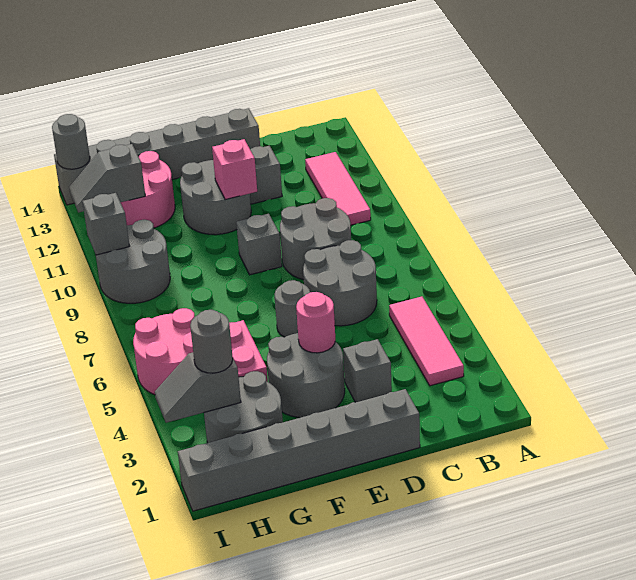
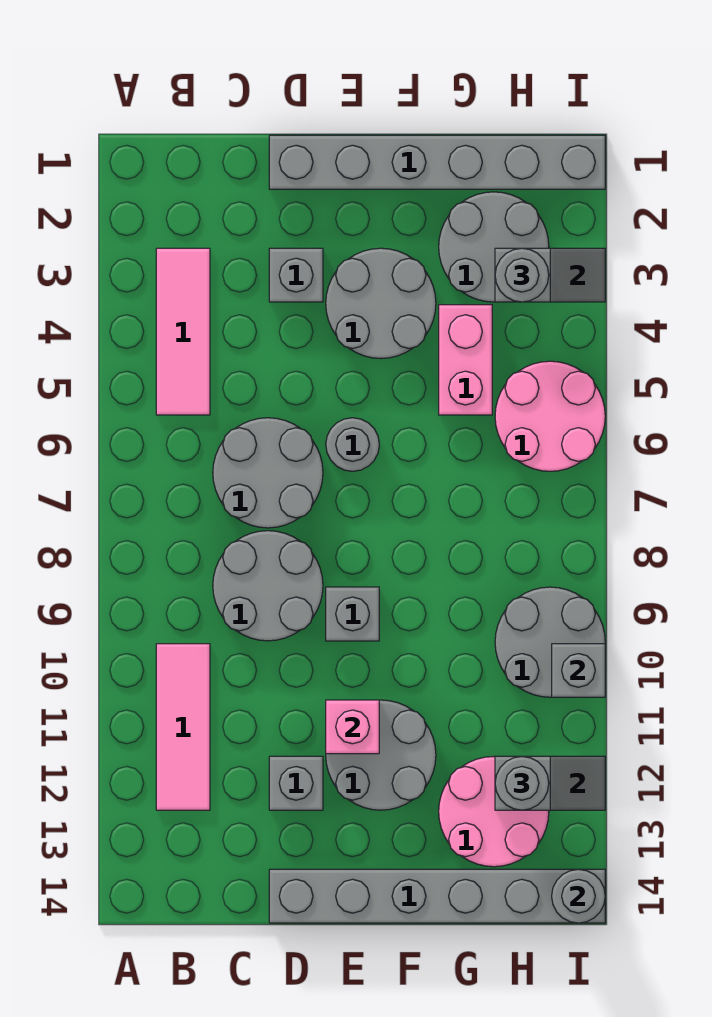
pink 1x1 round brick [296,292,335,353] -> none
none -> grey 1x1 round brick [495,757,549,810]

